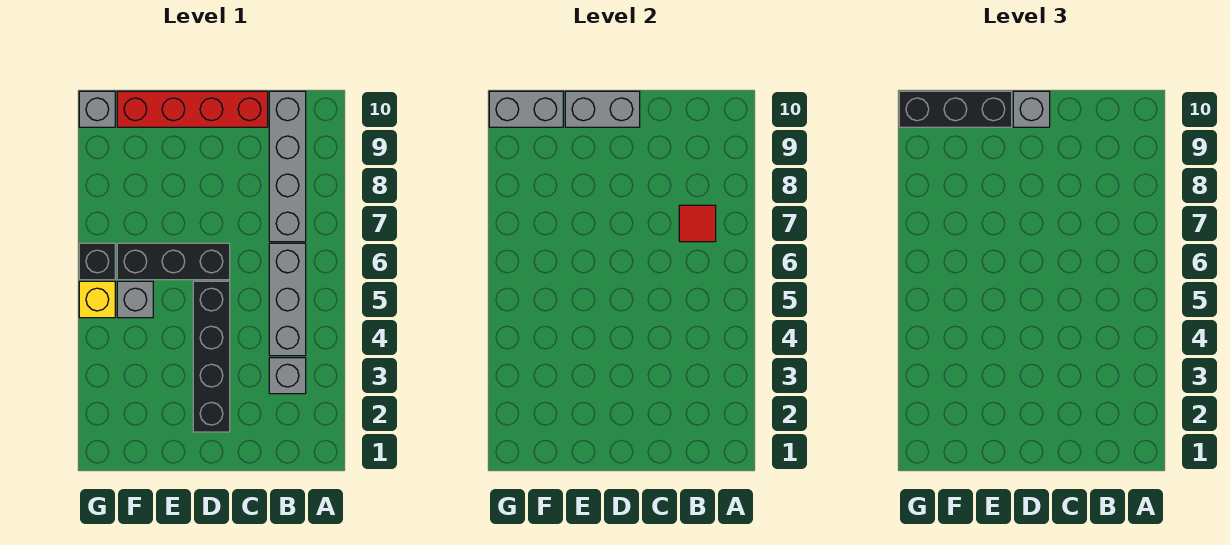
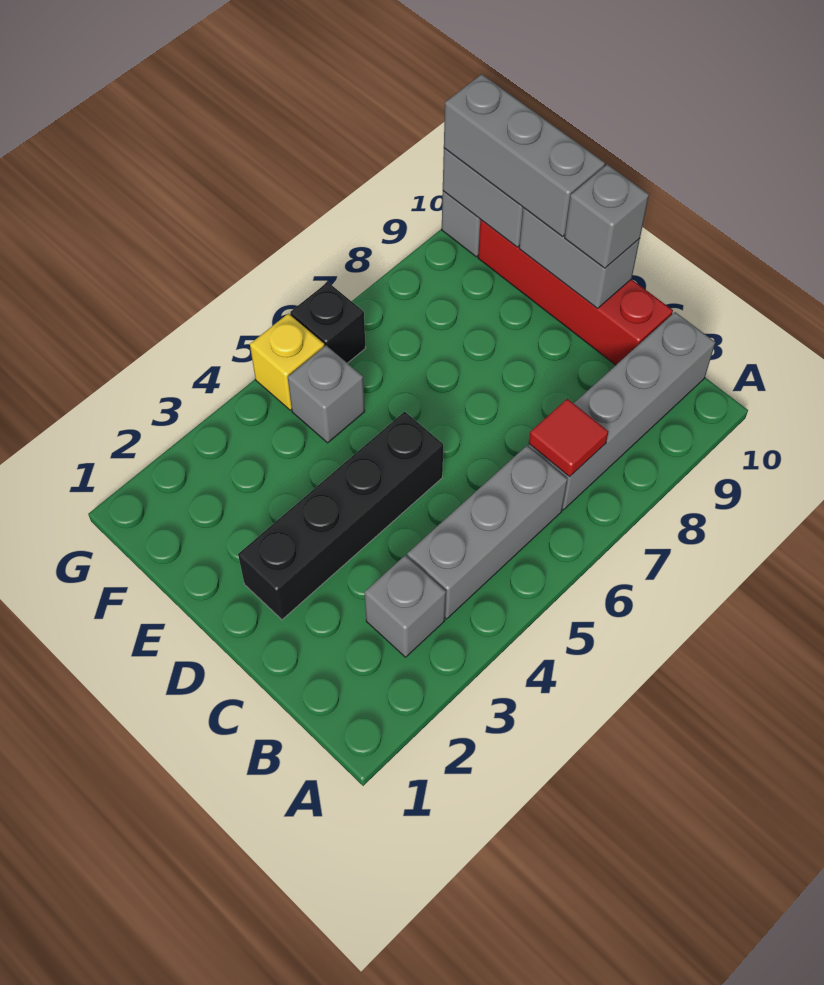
black 1x3 brick [117,243,230,280] -> none
black 1x3 brick [899,91,1012,127] -> grey 1x3 brick [444,74,605,236]

